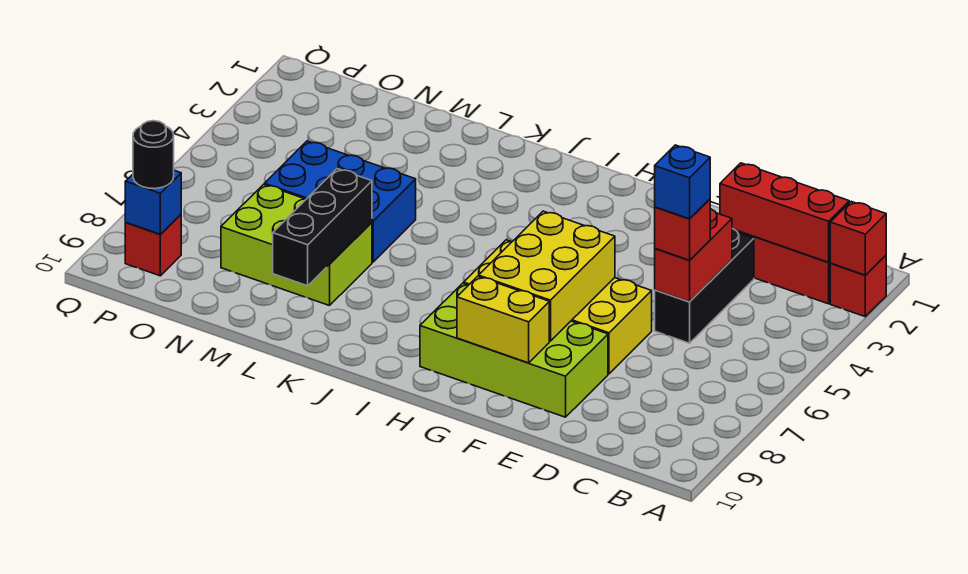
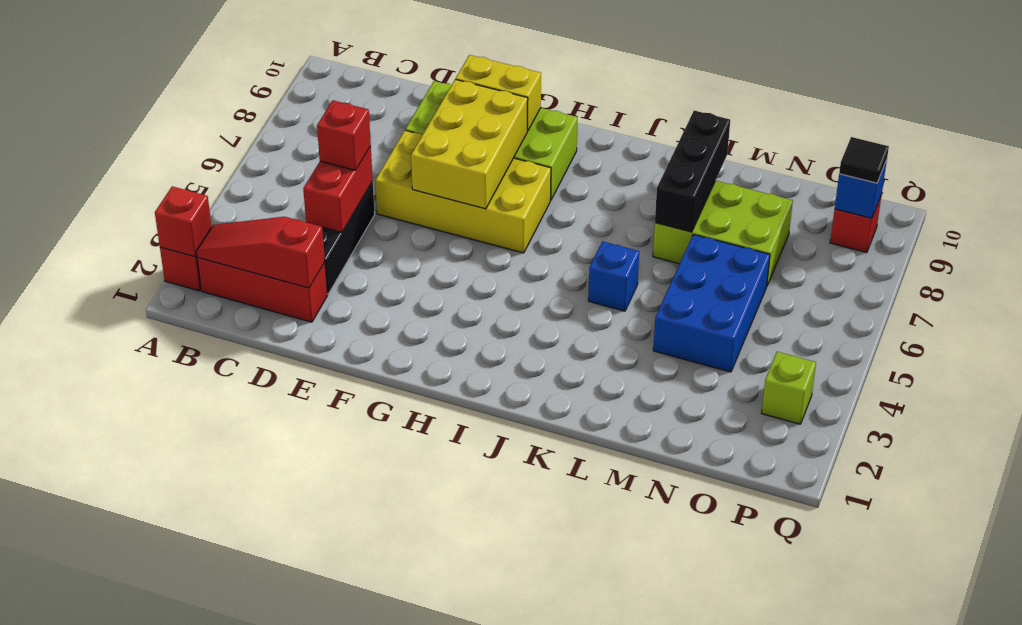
red 1x3 brick [720,163,849,262] -> red 1x3 slope [196,217,325,288]
blue 1x1 brick [655,145,710,219] -> blue 1x1 brick moved to [588,241,639,311]
blue 2x3 brick [264,141,416,262] -> blue 2x3 brick turned to [653,234,770,372]
none -> lime 1x1 brick [762,352,816,424]
black 1x1 round brick [133,121,174,189] -> black 1x1 tile [839,137,889,183]

